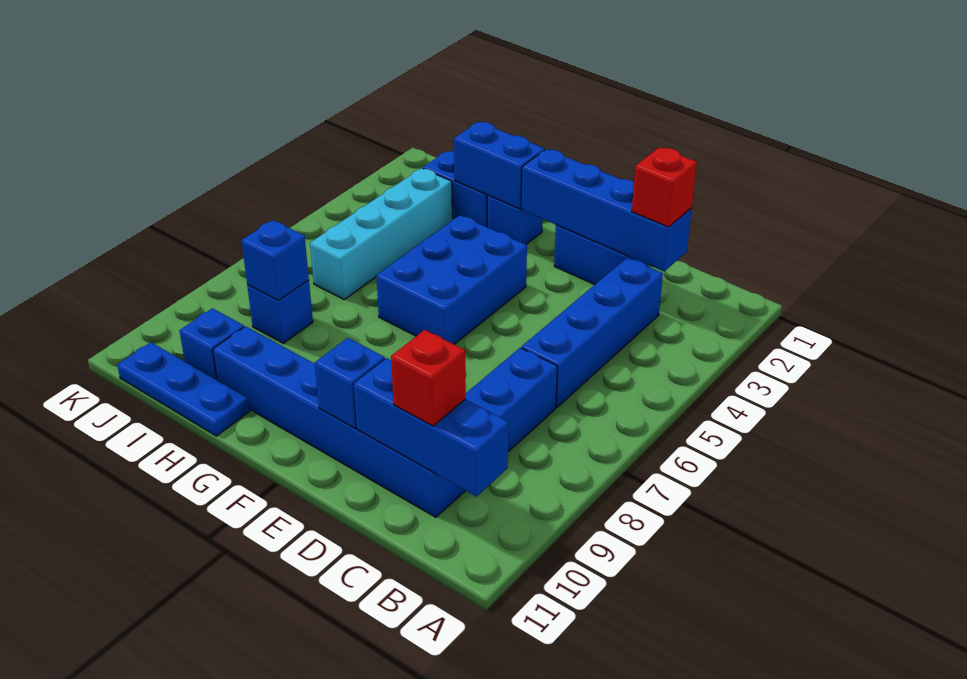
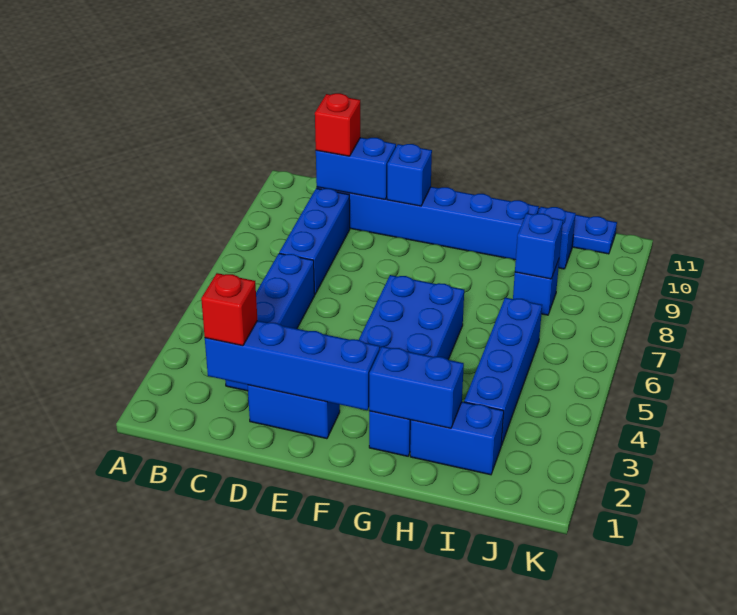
blue 1x3 brick [353,358,508,497] -> blue 1x2 brick [316,137,396,199]
cyan 1x4 brick [310,168,452,299] -> blue 1x4 brick [464,298,542,445]

